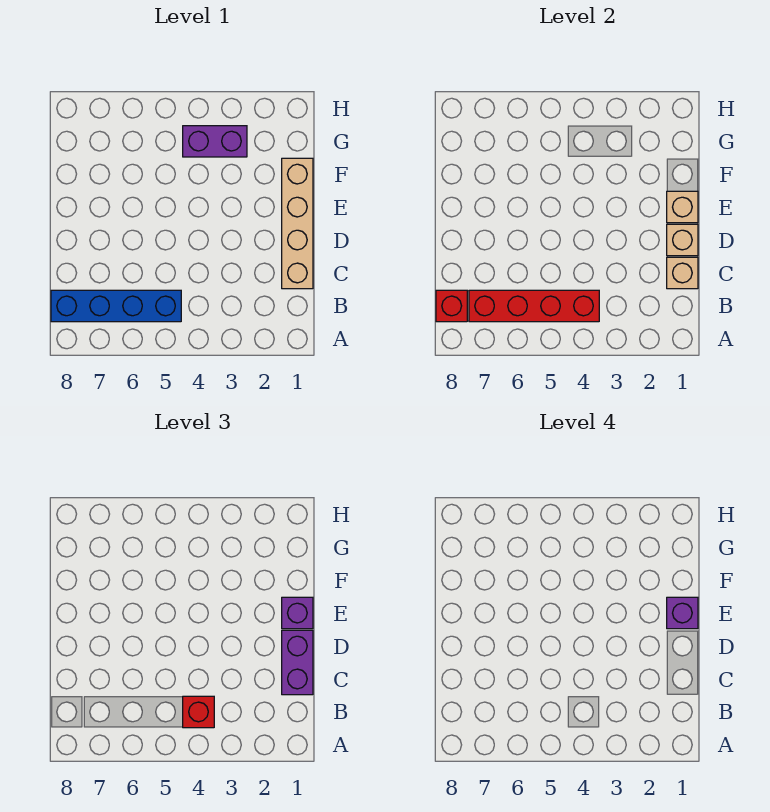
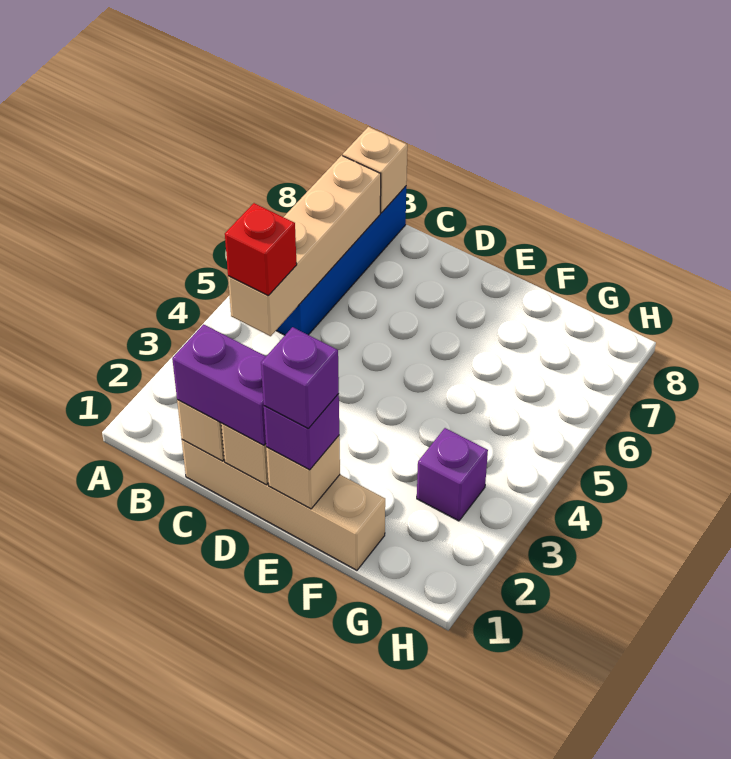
red 1x4 brick [469,290,599,322] -> tan 1x4 brick [228,155,381,336]
red 1x1 brick [436,290,467,322] -> tan 1x1 brick [343,127,407,213]
purple 1x2 brick [183,126,247,157] -> purple 1x1 brick [417,428,488,521]

